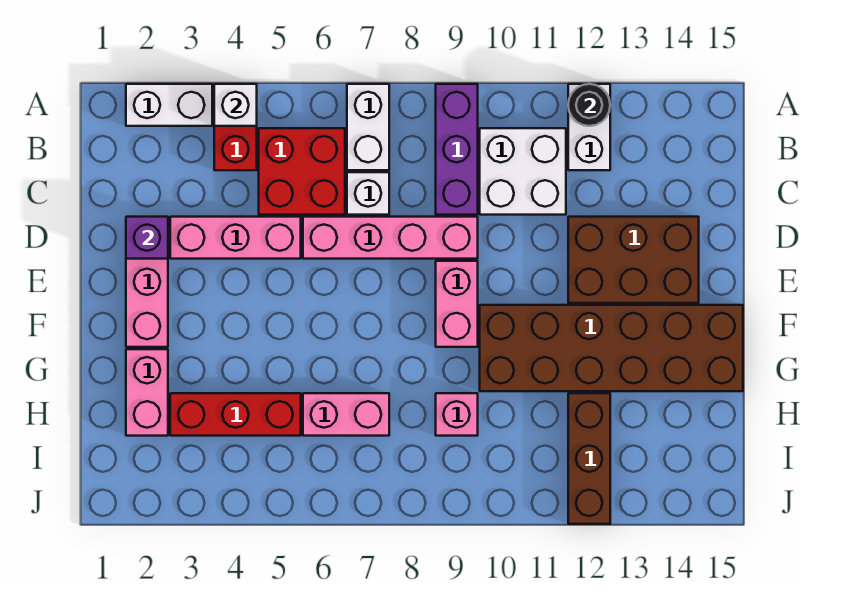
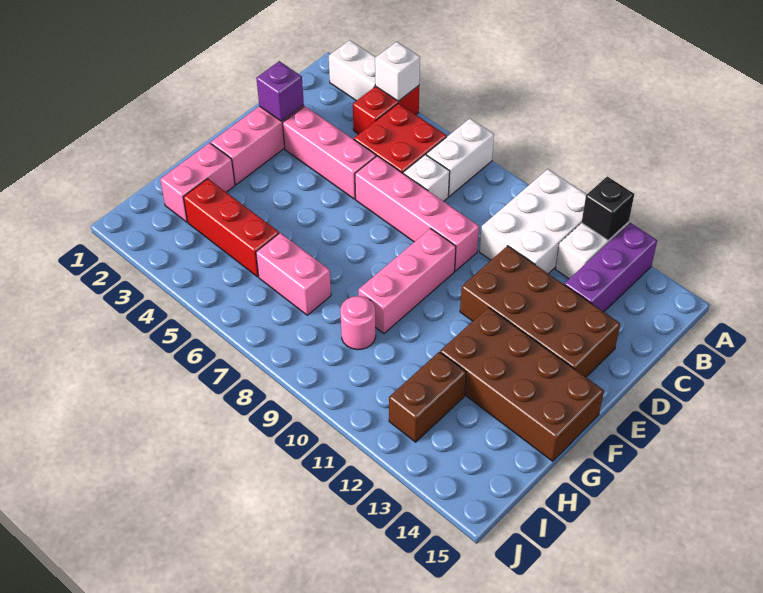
purple 1x3 brick [436,84,478,215] -> purple 1x3 brick moved to [565,223,657,312]
black 1x1 round brick [568,84,610,126] -> black 1x1 brick [582,177,634,240]
white 2x2 brick [480,128,566,215] -> white 2x3 brick [480,169,587,274]
brown 2x3 brick [568,217,699,303] -> brown 2x4 brick [460,246,620,377]
pink 1x2 brick [436,261,478,347] -> pink 1x3 brick [358,229,456,333]
brown 2x6 brick [480,305,743,391] -> brown 2x4 brick [440,307,604,461]
pink 1x1 brick [436,393,478,436] -> pink 1x1 round brick [340,296,376,350]
brown 1x3 brick [568,393,610,524] -> brown 1x2 brick [389,352,466,442]

